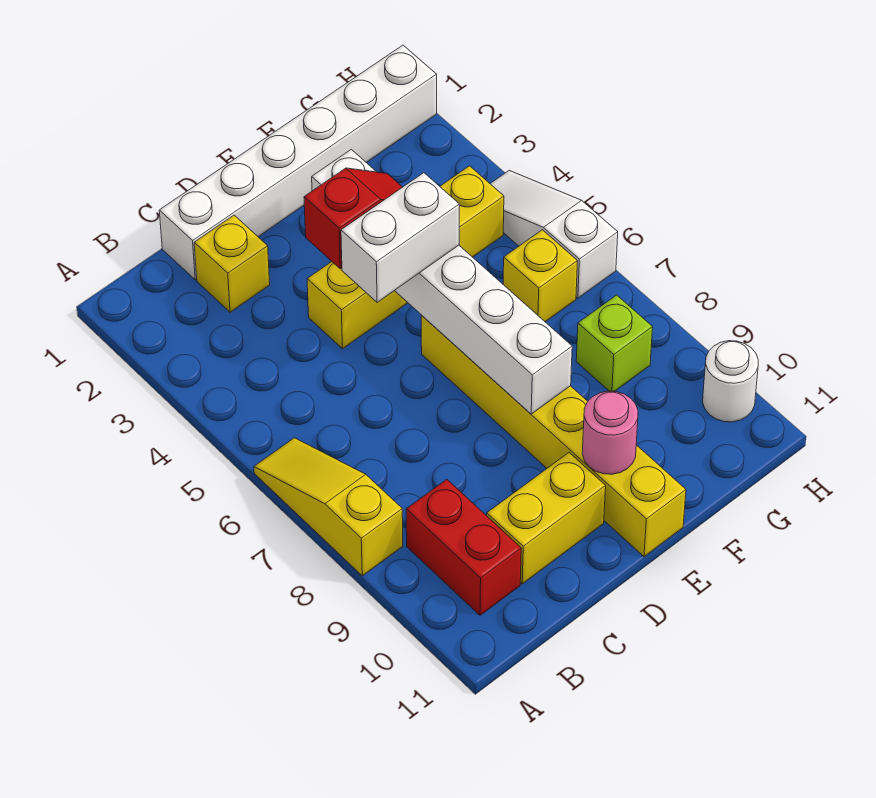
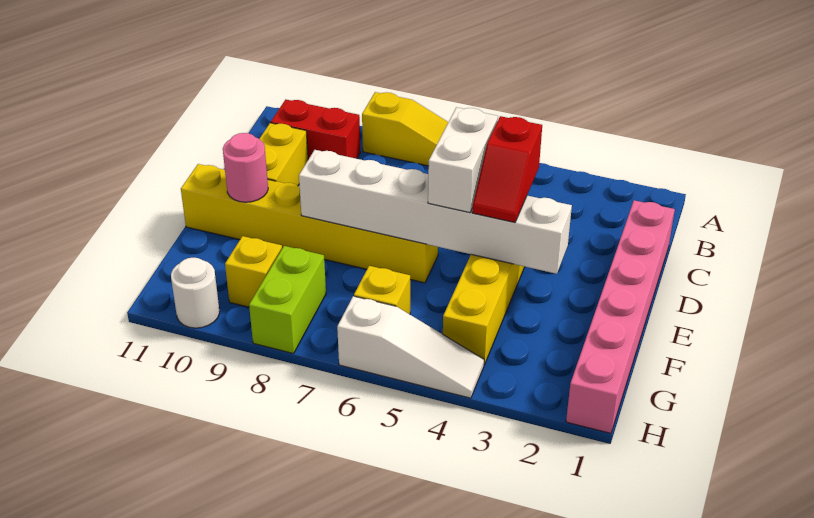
white 1x6 brick [159,45,437,280] -> pink 1x6 brick [566,200,675,433]
yellow 1x1 brick [194,215,270,312] -> yellow 1x1 brick moved to [225,236,282,307]
lime 1x1 brick [576,295,653,391] -> lime 1x2 brick [249,246,326,354]

